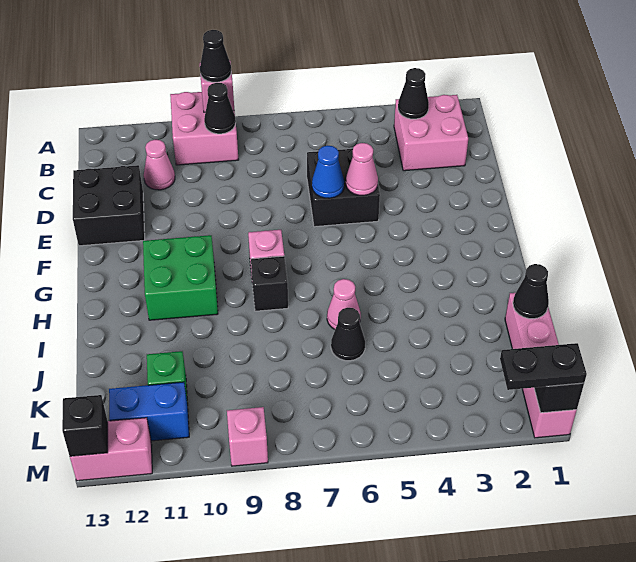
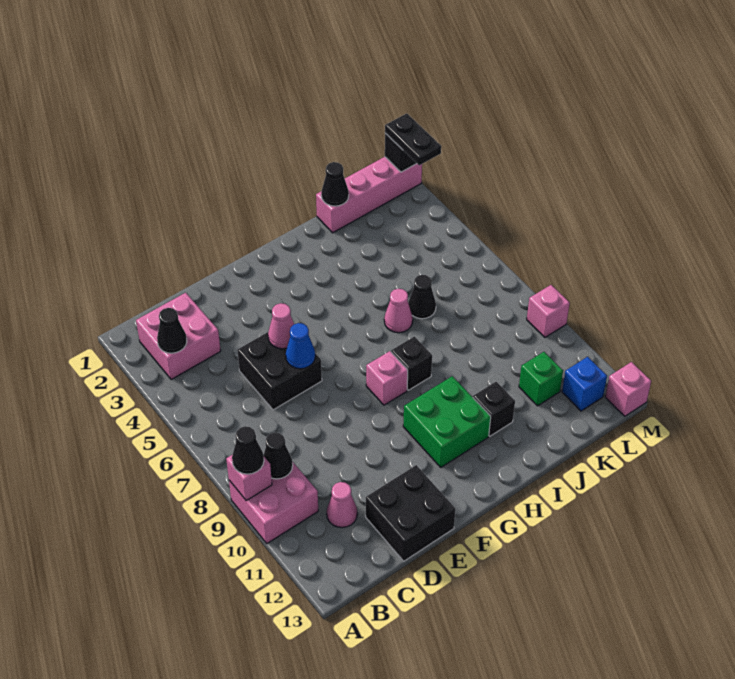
blue 1x2 brick [109,382,189,441] -> blue 1x1 brick [562,357,607,411]
pink 1x2 brick [70,418,152,481] -> pink 1x1 brick [605,362,651,416]
black 1x1 brick [62,395,108,456] -> black 1x1 brick moved to [473,382,515,436]

